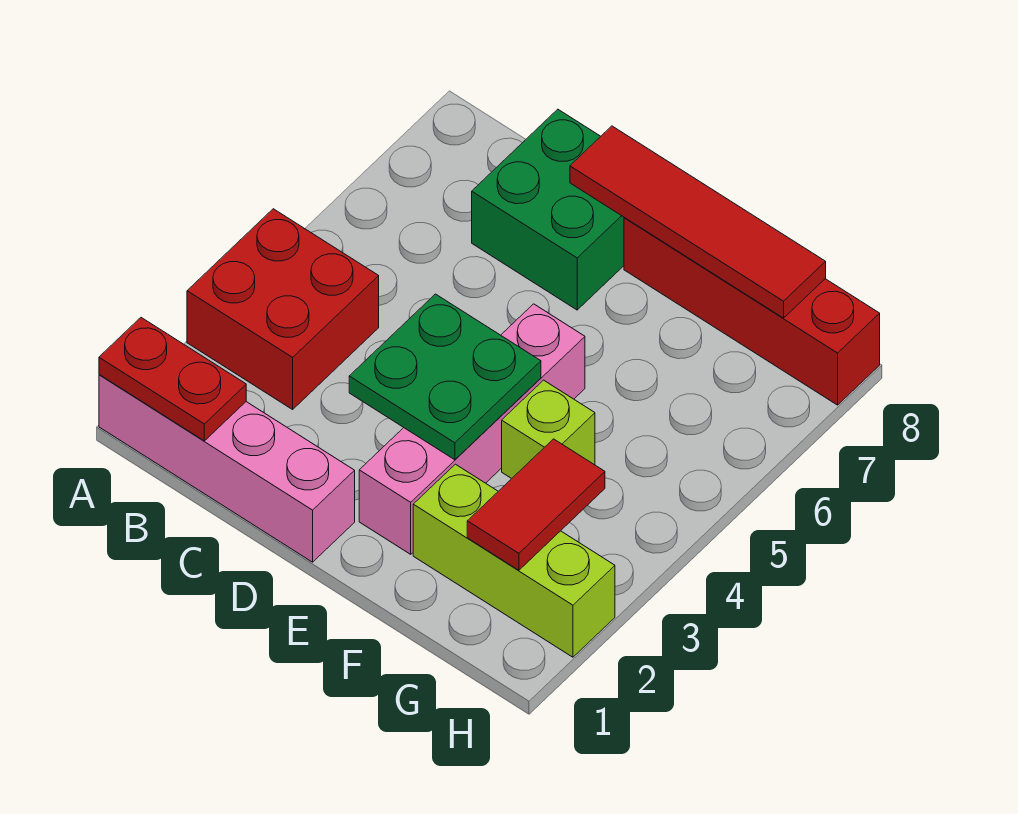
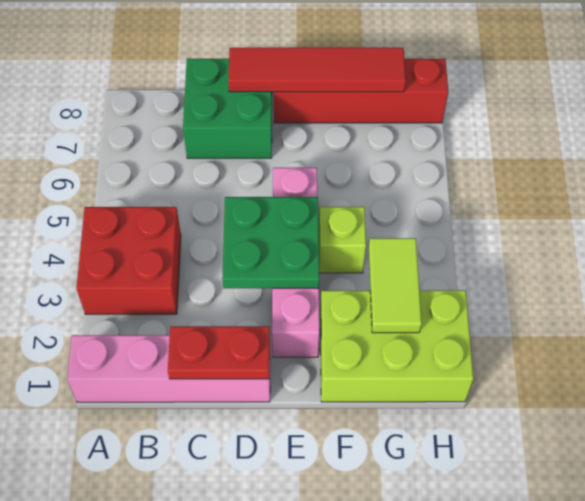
red 1x2 plate [99,318,246,441] -> red 1x2 plate moved to [168,326,270,379]
lime 1x3 brick [413,464,615,657] -> lime 2x3 brick [320,290,474,402]
red 1x2 tile [467,439,605,570] -> lime 1x2 tile [369,238,422,333]

